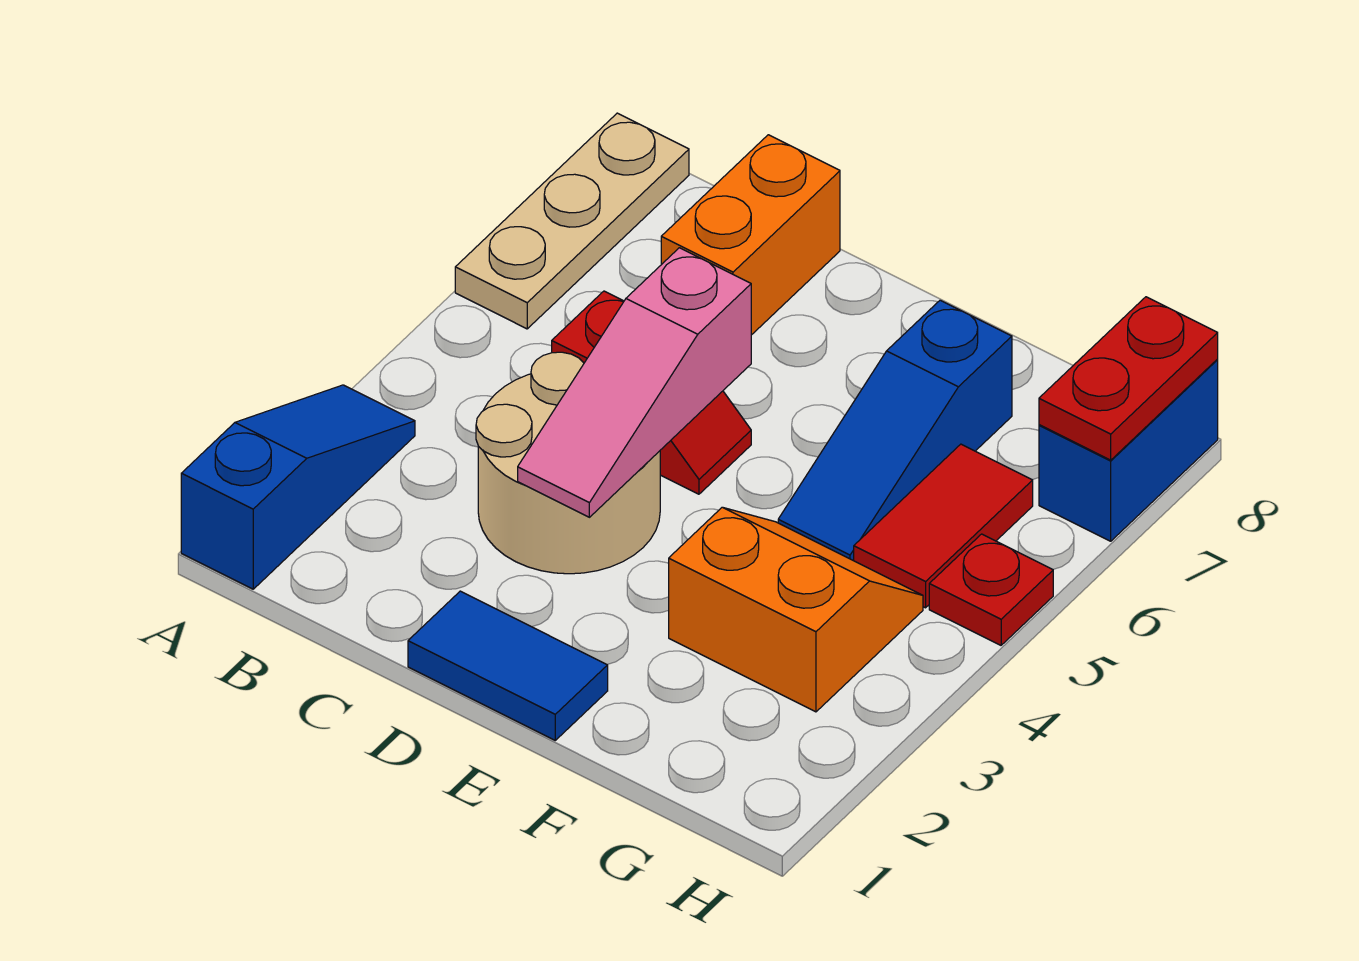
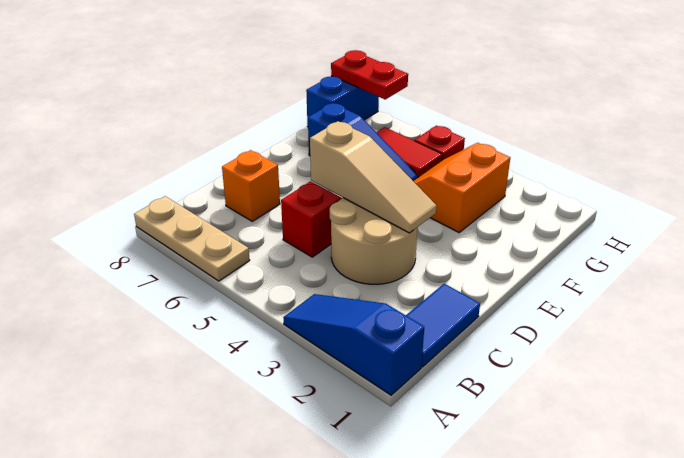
orange 1x2 brick [661,135,840,335] -> orange 1x1 brick [222,150,280,221]
blue 1x2 tile [408,591,608,740] -> blue 1x2 tile moved to [406,284,480,367]
pink 1x3 slope [518,248,751,517] -> tan 1x3 slope [310,121,436,233]
blue 1x2 brick [1039,360,1218,541] -> blue 1x2 brick turned to [306,76,379,127]

